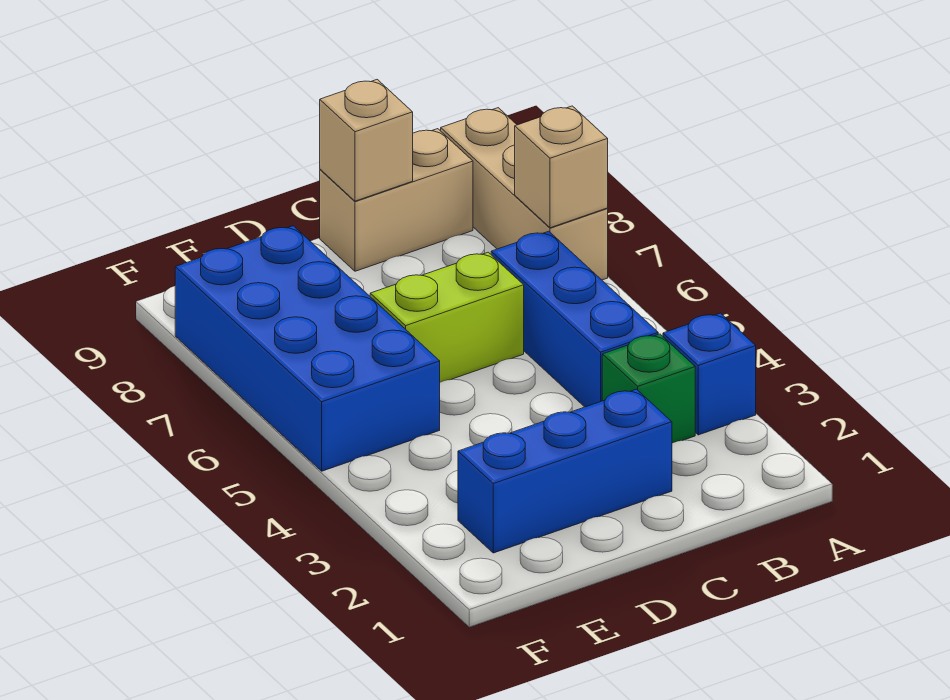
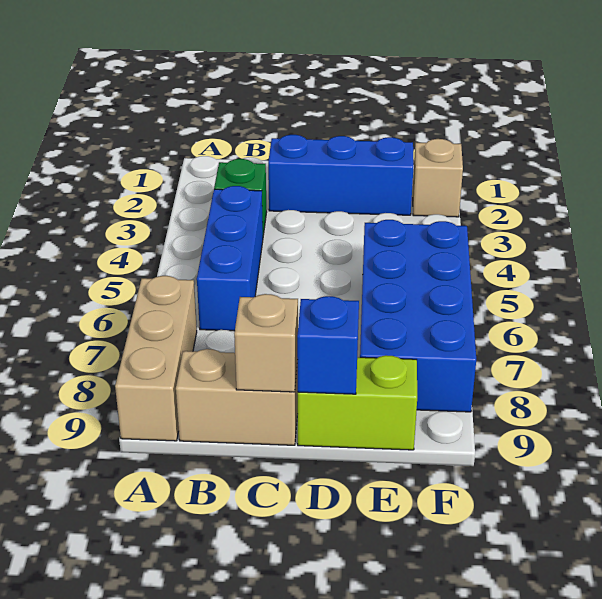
blue 1x1 brick [663,313,756,435] -> blue 1x1 brick moved to [297,296,359,394]
tan 1x1 brick [515,106,608,228] -> tan 1x1 brick moved to [413,139,463,217]
lime 1x2 brick [370,252,524,382] -> lime 1x2 brick moved to [298,355,417,450]

